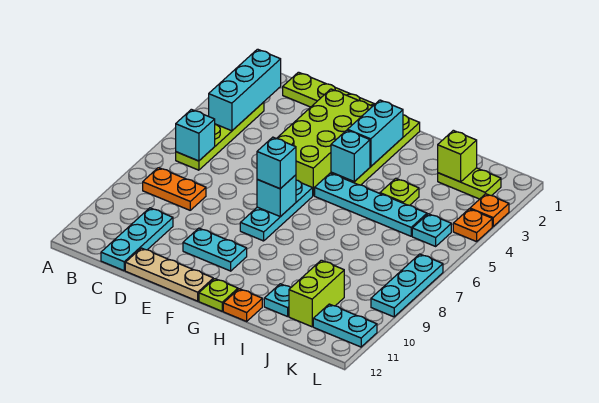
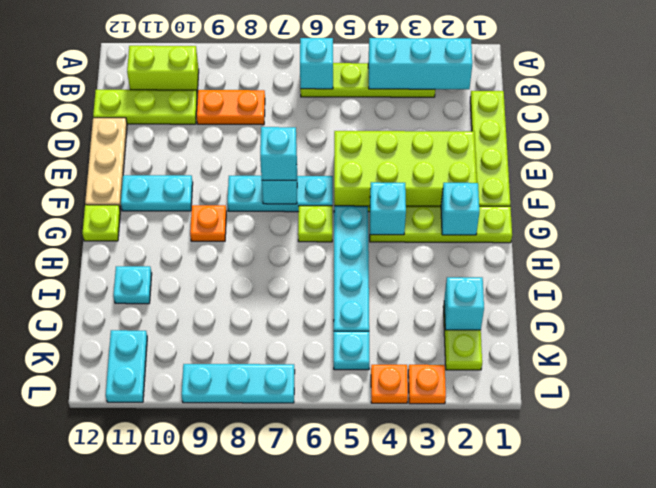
orange 1x2 plate [143,168,206,210] -> orange 1x2 plate turned to [197,90,265,125]
cyan 1x3 plate [101,208,173,271] -> lime 1x3 plate [93,90,197,124]
cyan 1x2 plate [183,228,247,271] -> cyan 1x2 plate turned to [121,175,193,211]
cyan 1x2 brick [348,100,403,166] -> cyan 1x1 brick [441,183,479,235]
orange 1x1 plate [223,289,262,321] -> orange 1x1 plate moved to [190,205,226,241]
lime 1x1 plate [380,178,419,205] -> lime 1x1 plate moved to [298,206,332,242]
lime 1x1 brick [438,130,477,182] -> cyan 1x1 brick [444,277,484,330]
lime 1x2 brick [289,260,344,327] -> lime 1x2 brick moved to [127,46,199,92]

